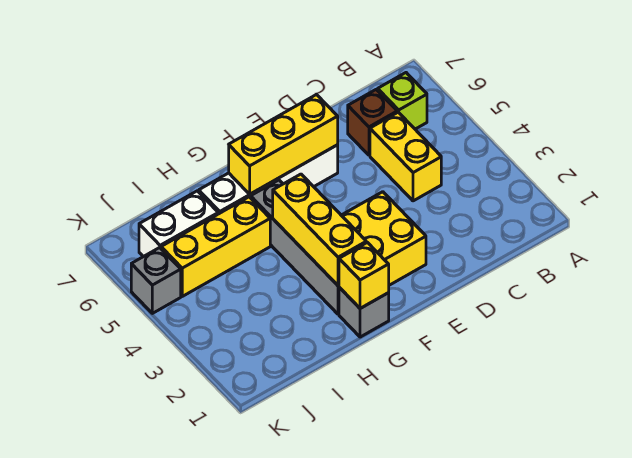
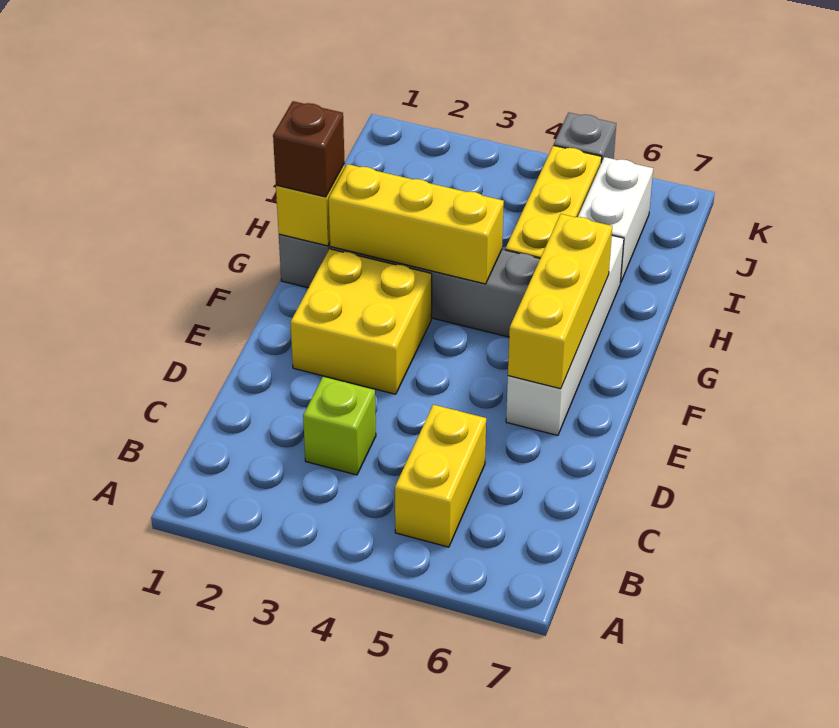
lime 1x1 brick [378,73,427,129] -> lime 1x1 brick moved to [303,377,376,475]
yellow 1x2 brick [370,112,441,201] -> yellow 1x2 brick turned to [395,405,486,547]
brown 1x1 brick [348,90,397,155] -> brown 1x1 brick moved to [273,101,345,197]

